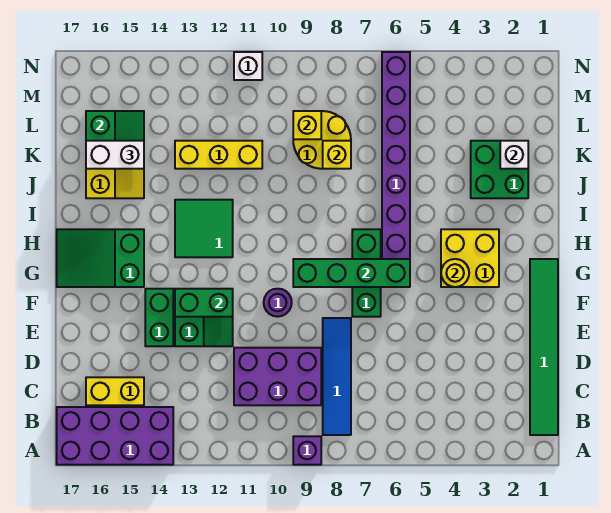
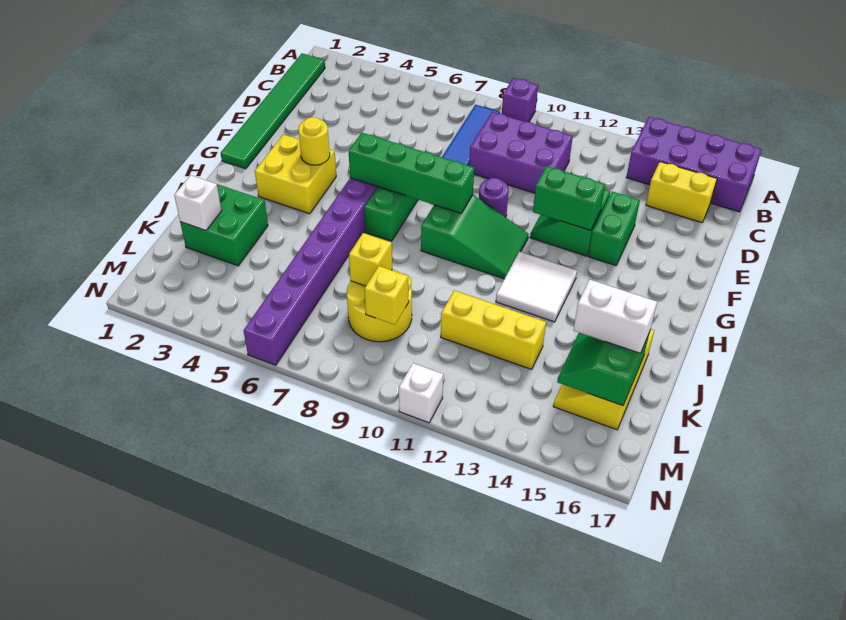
green 2x3 slope [57,229,144,287] -> green 2x3 slope moved to [421,195,529,279]
green 2x2 tile [175,200,233,257] -> white 2x2 tile [496,252,577,322]

